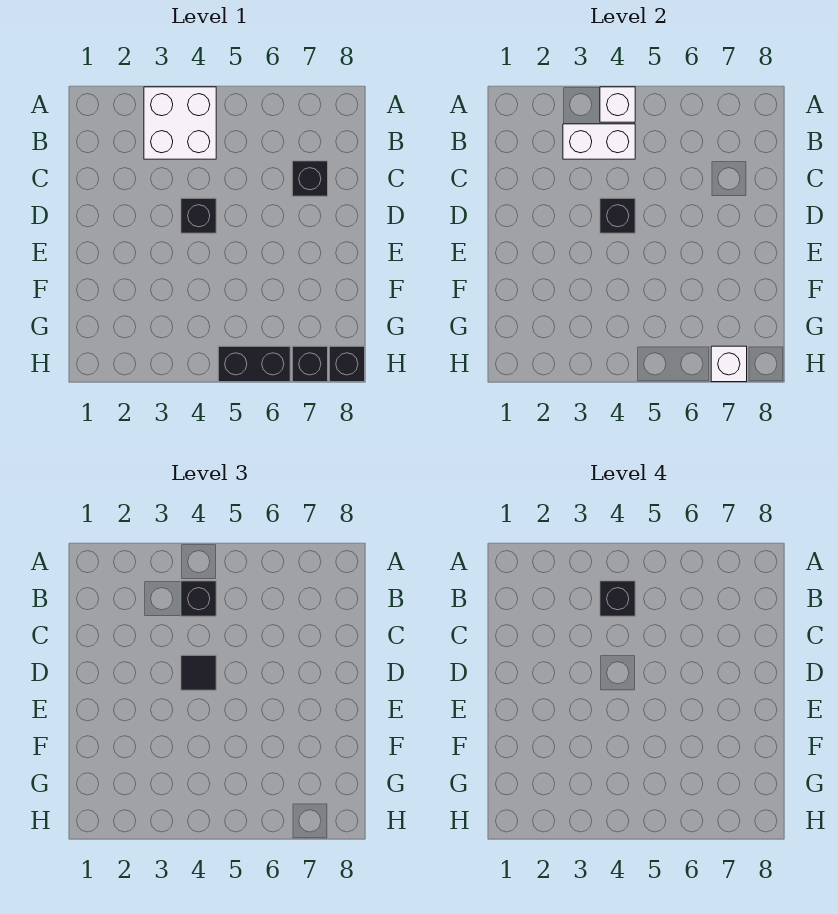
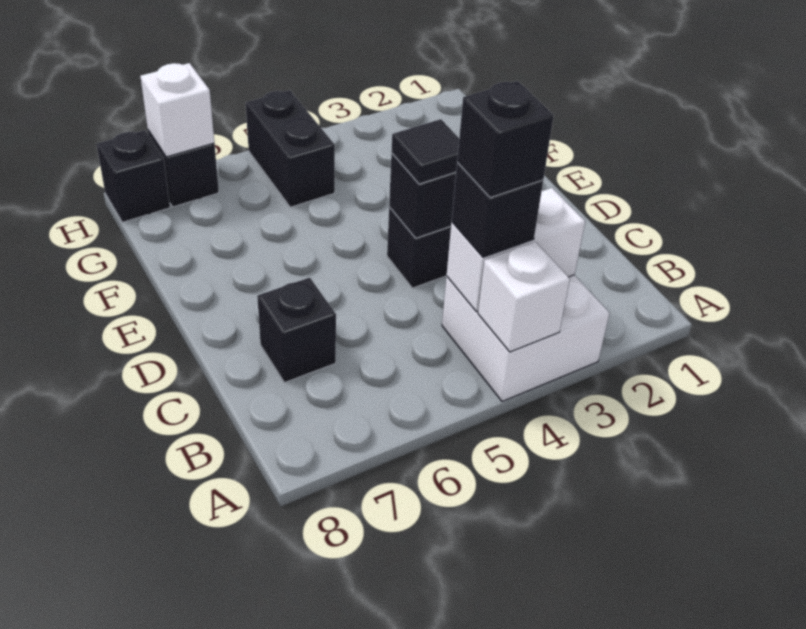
black 1x2 brick [218,346,290,382] -> black 1x2 brick turned to [246,90,335,207]

